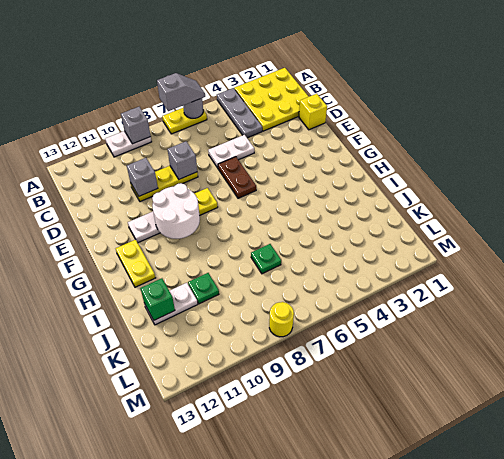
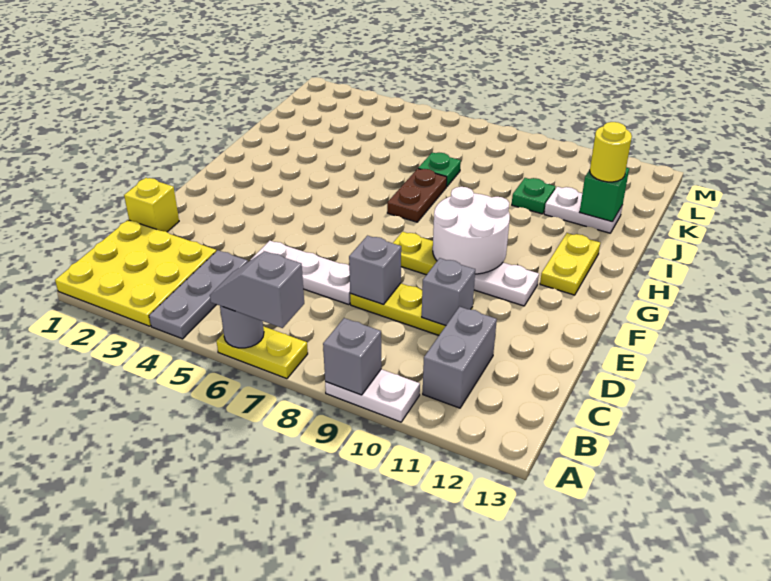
none -> grey 1x2 brick [423,307,497,408]
white 1x2 plate [208,135,254,168] -> white 1x3 plate [251,241,350,305]
brown 1x2 plate [218,157,256,198] -> brown 1x2 plate moved to [387,169,447,222]
yellow 1x1 round brick [269,302,294,337] -> yellow 1x1 round brick moved to [590,122,632,182]

